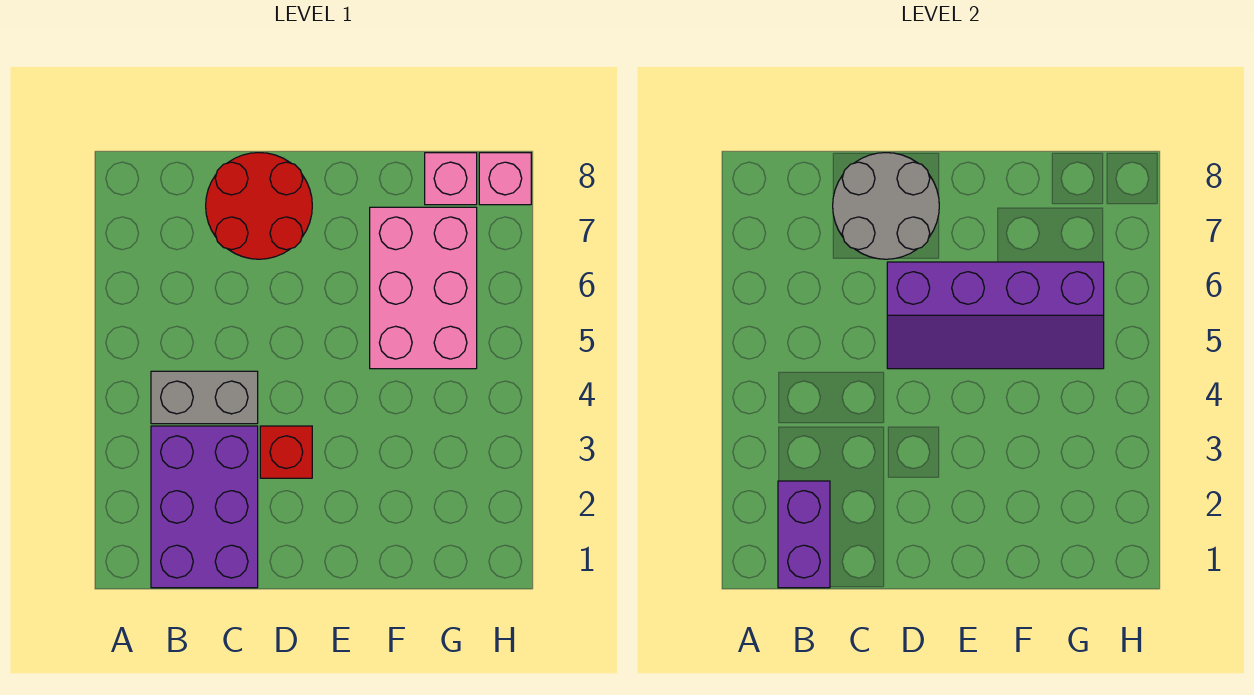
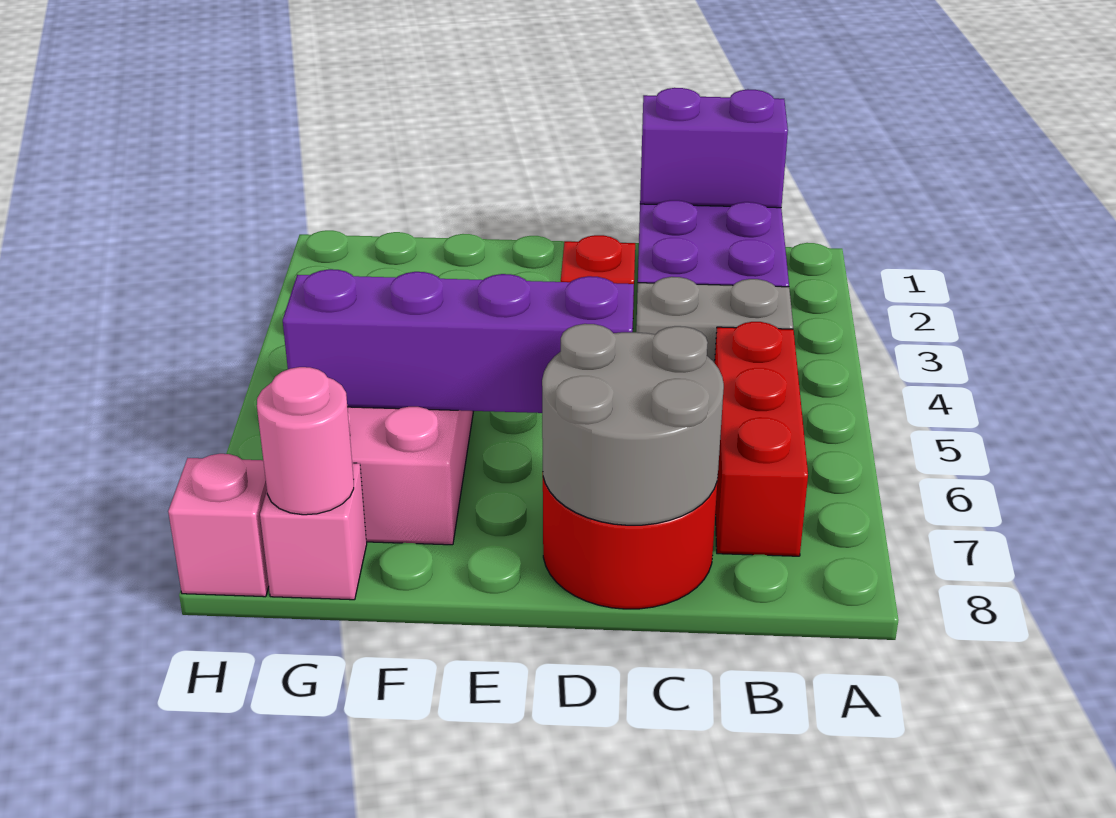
purple 1x2 brick [778,481,830,588] -> purple 1x2 brick turned to [640,88,788,208]
none -> red 1x3 brick [715,322,808,556]
none -> pink 1x1 round brick [257,367,354,515]

